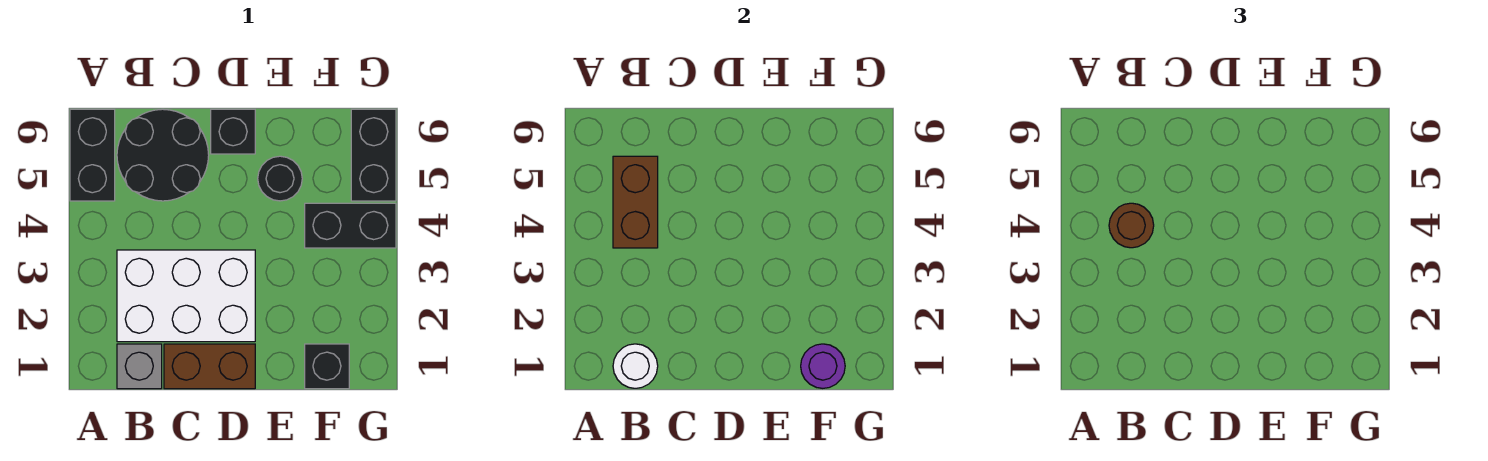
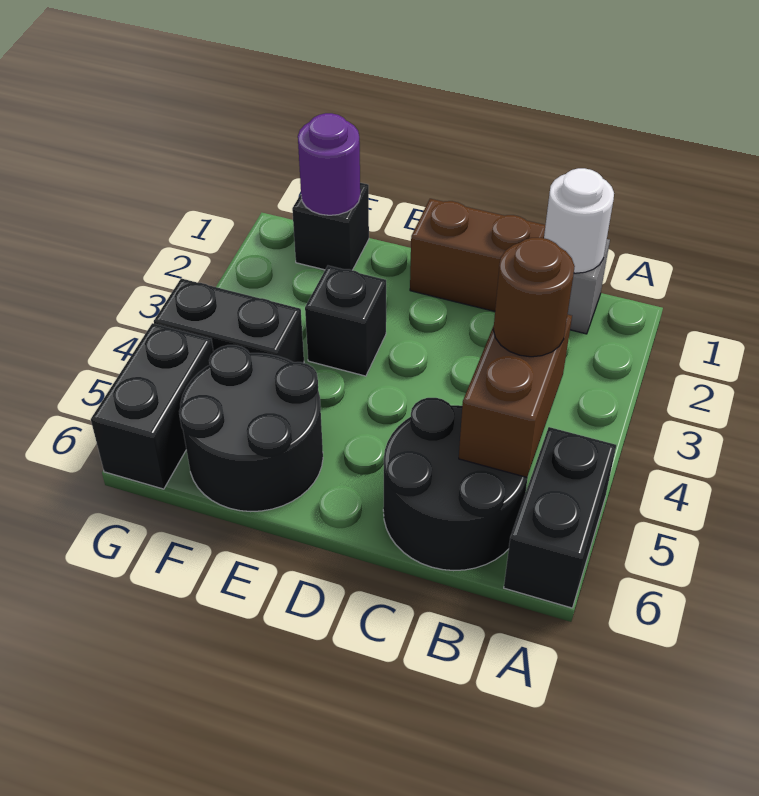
white 2x3 brick [117,250,255,342] -> none
black 1x1 brick [211,109,255,154] -> black 1x1 brick moved to [305,266,386,376]
black 1x1 round brick [258,156,302,201] -> black 2x2 round brick [179,345,323,512]

